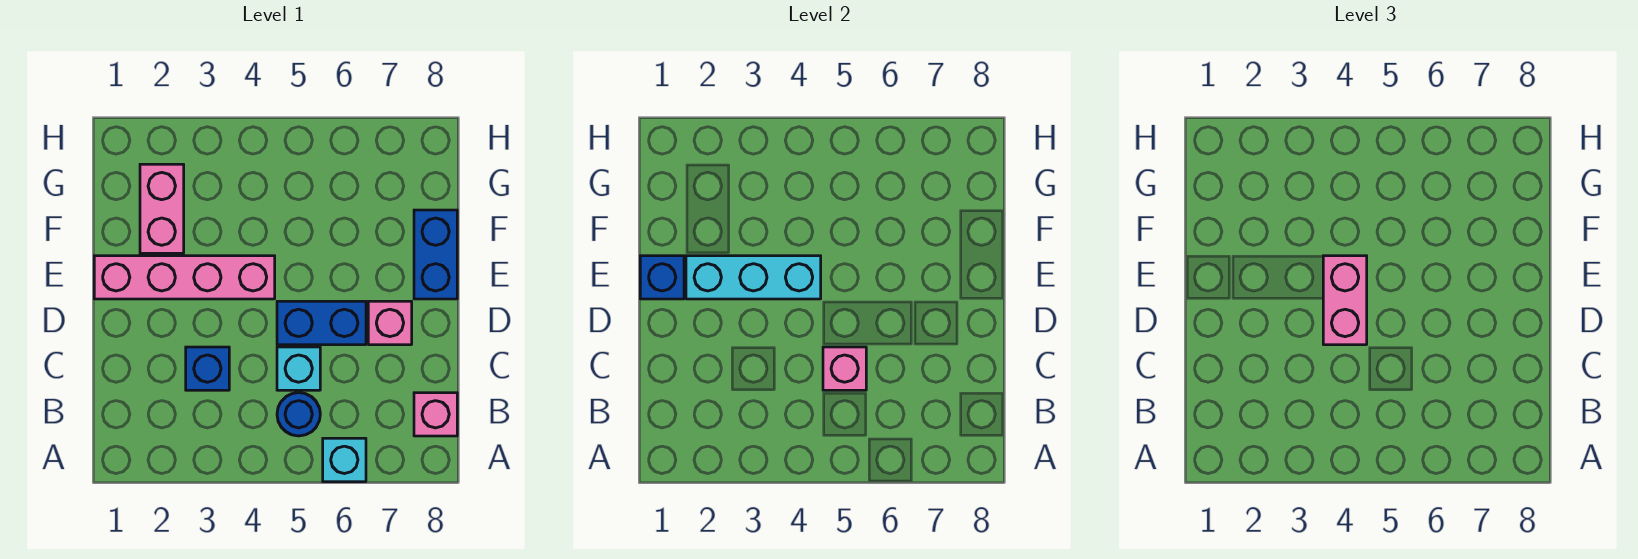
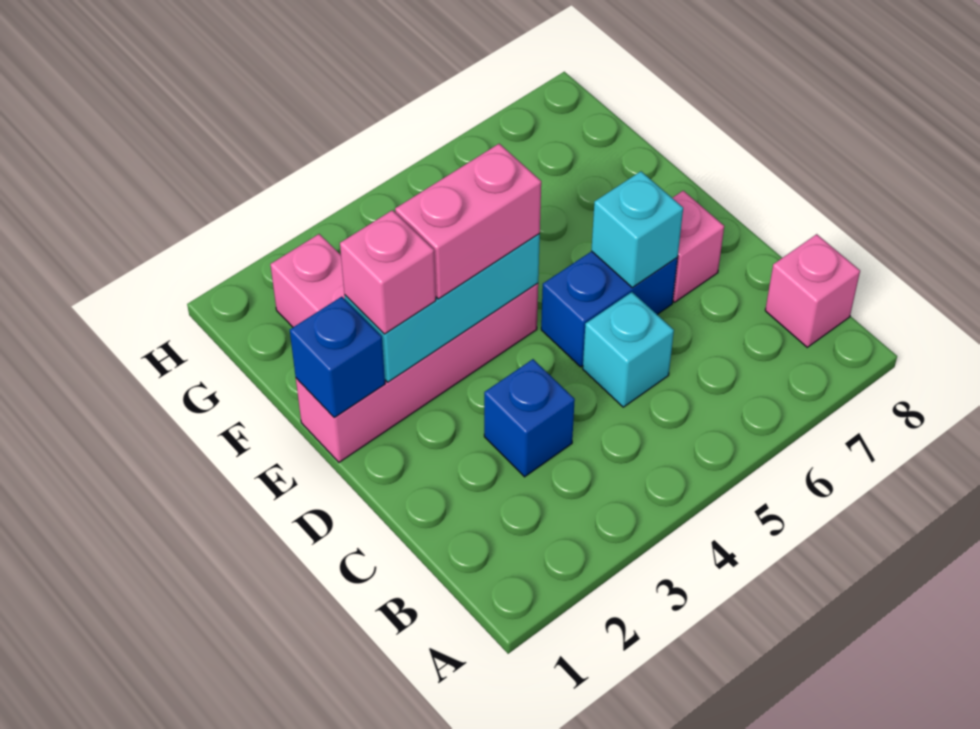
cyan 1x1 brick [323,438,366,482] -> cyan 1x1 brick moved to [591,171,683,288]
blue 1x1 round brick [277,393,320,436] -> none
pink 1x1 brick [823,347,866,390] -> pink 1x1 brick moved to [340,210,436,334]
pink 1x2 brick [1323,256,1367,345] -> pink 1x2 brick turned to [395,144,541,299]
blue 1x2 brick [414,210,457,299] -> none

